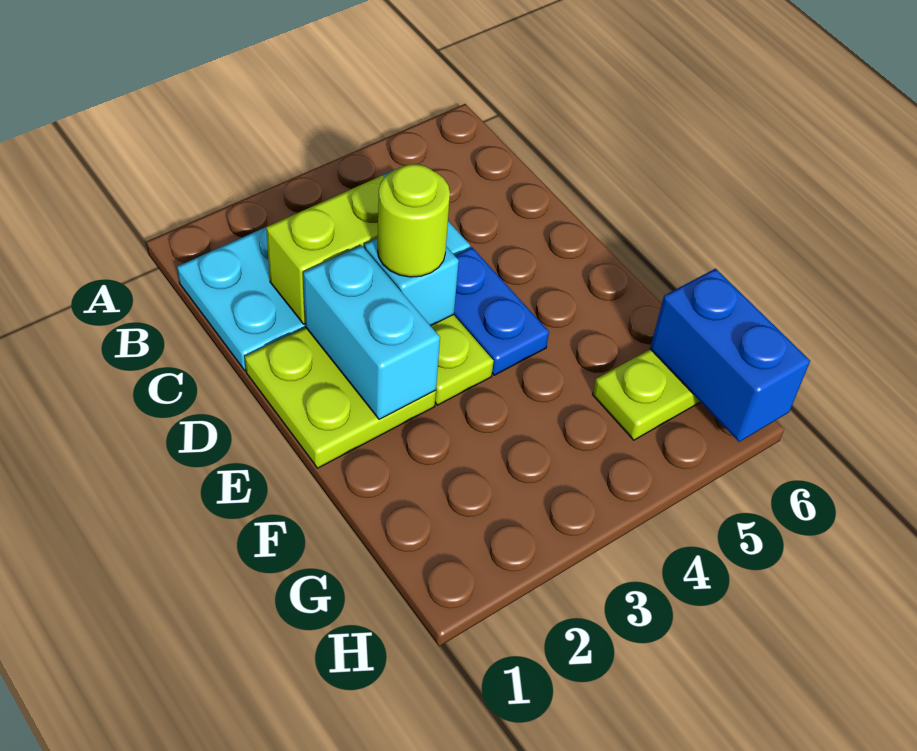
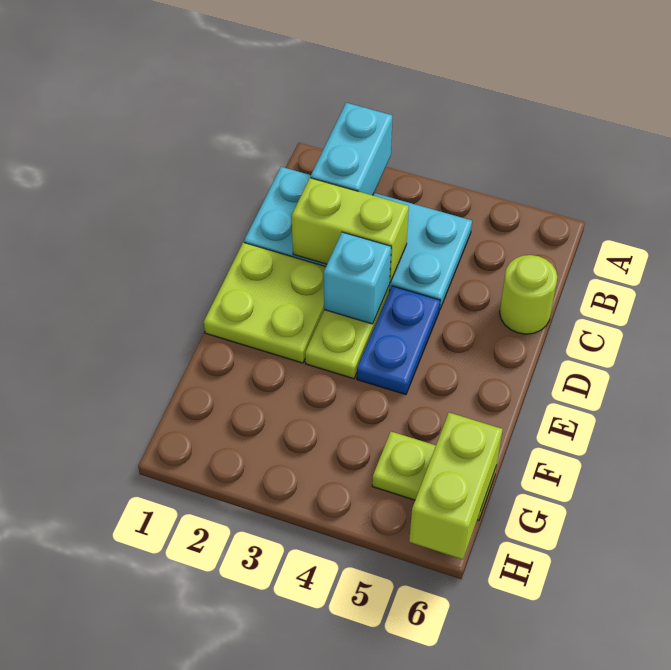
cyan 1x2 brick [303,245,440,419] -> cyan 1x2 brick moved to [311,103,392,195]
lime 1x1 round brick [378,164,450,277] -> lime 1x1 round brick moved to [500,255,558,334]
blue 1x2 brick [650,269,810,442] -> lime 1x2 brick [409,413,503,559]

